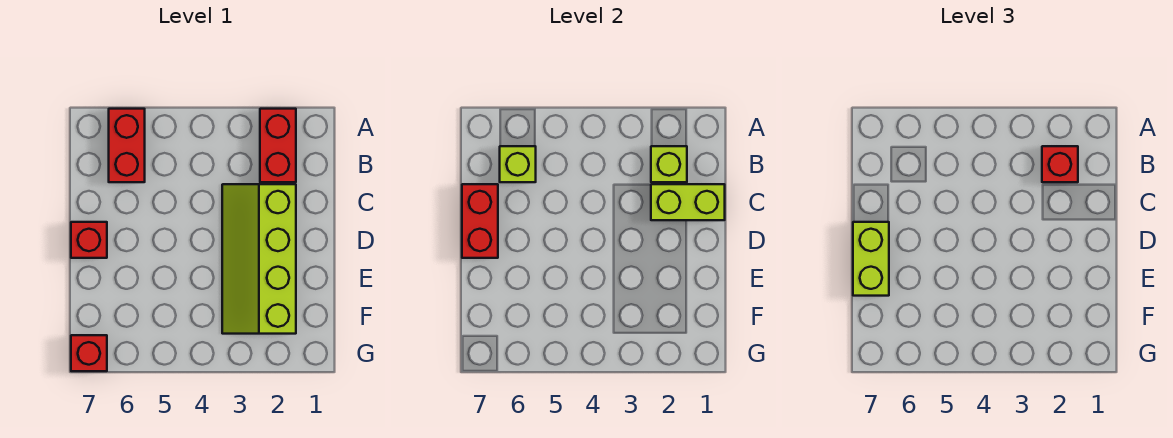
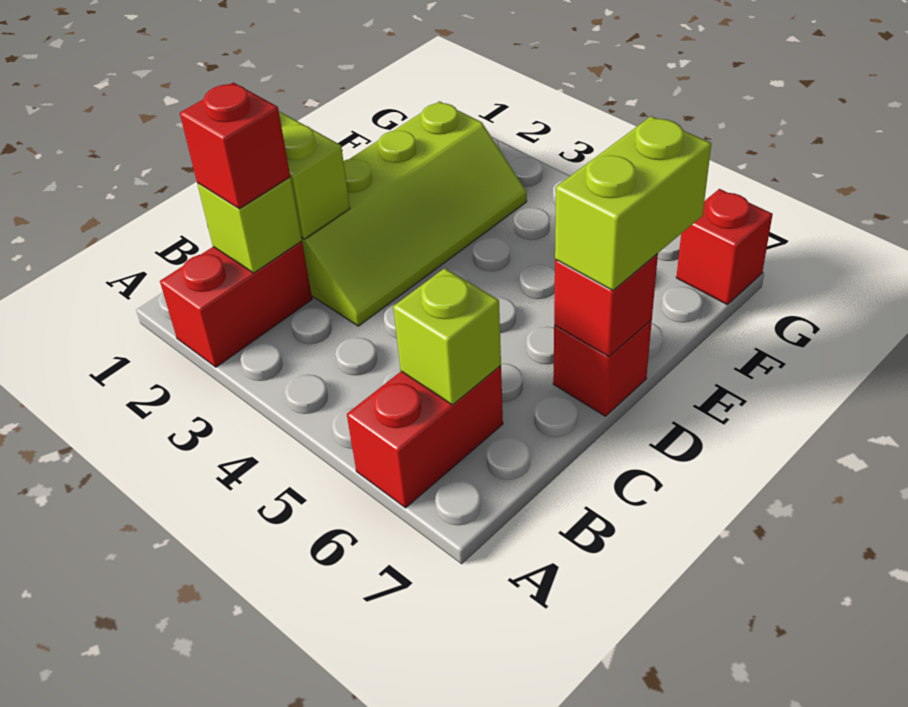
red 1x2 brick [462,184,498,258] -> red 1x1 brick [554,254,658,357]

